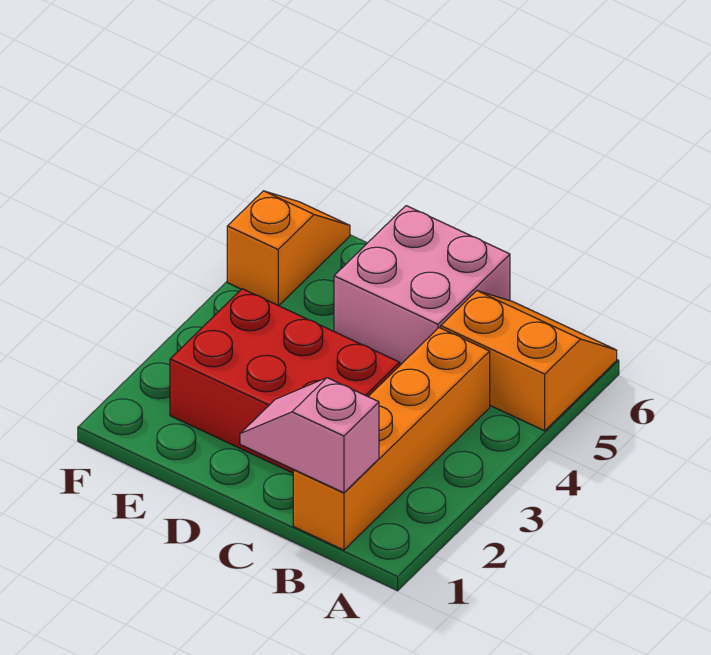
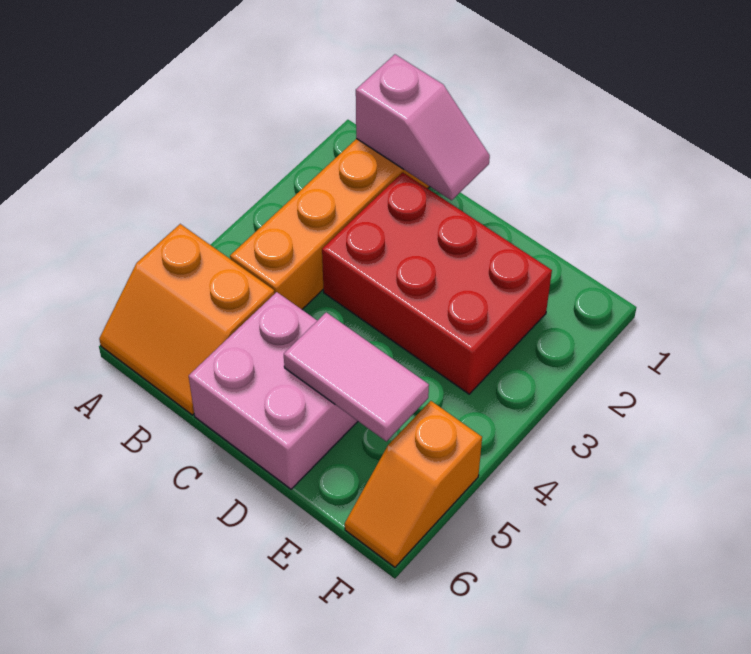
none -> pink 1x2 tile [284,312,429,441]

